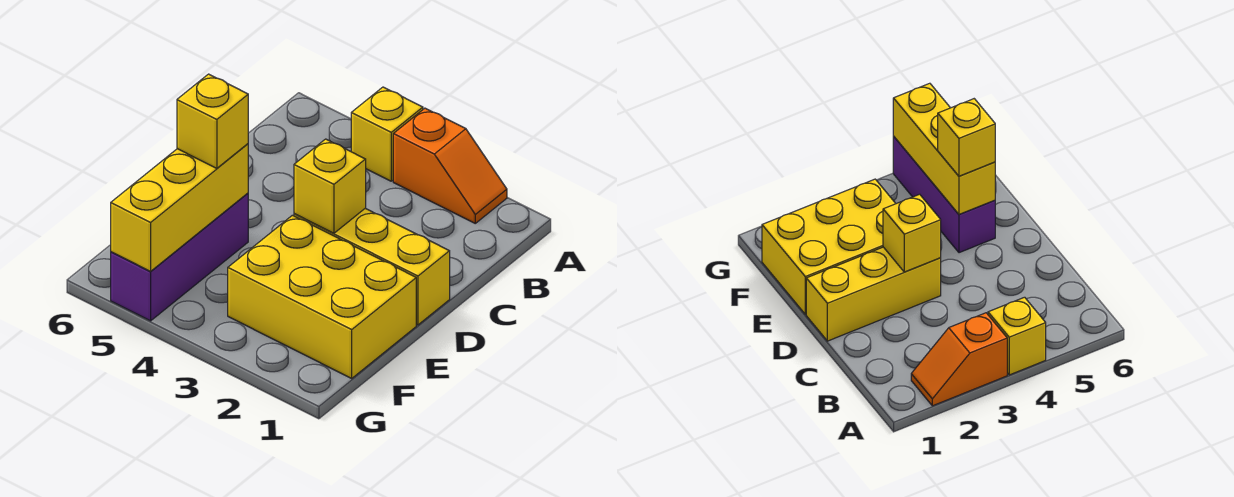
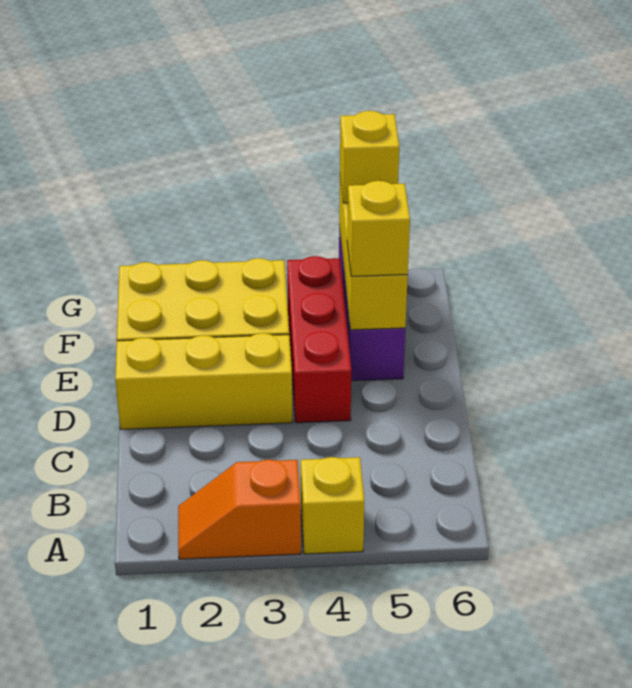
yellow 1x1 brick [294,139,366,233] -> yellow 1x1 brick moved to [340,111,399,203]
none -> red 1x3 brick [287,256,351,423]

